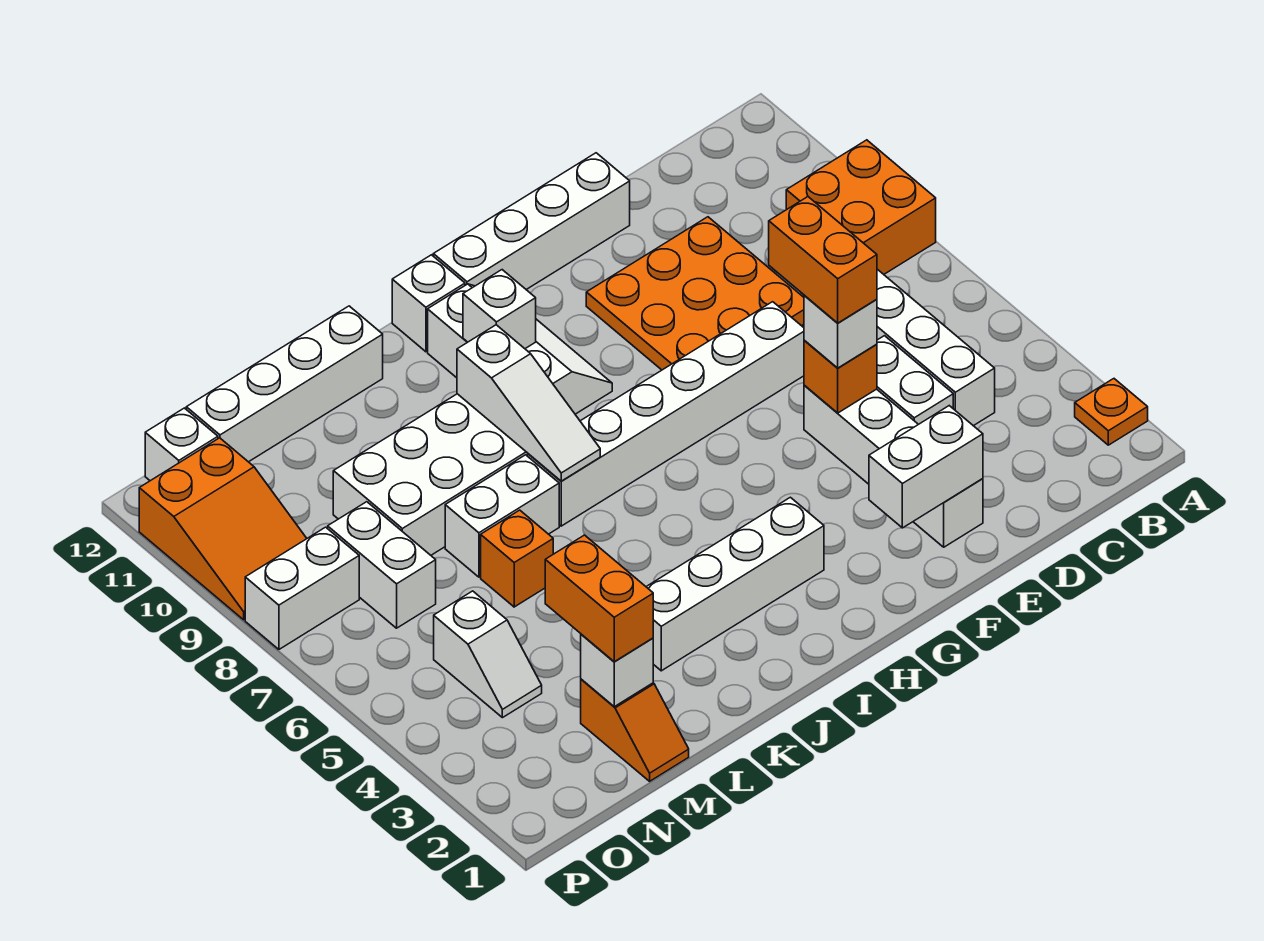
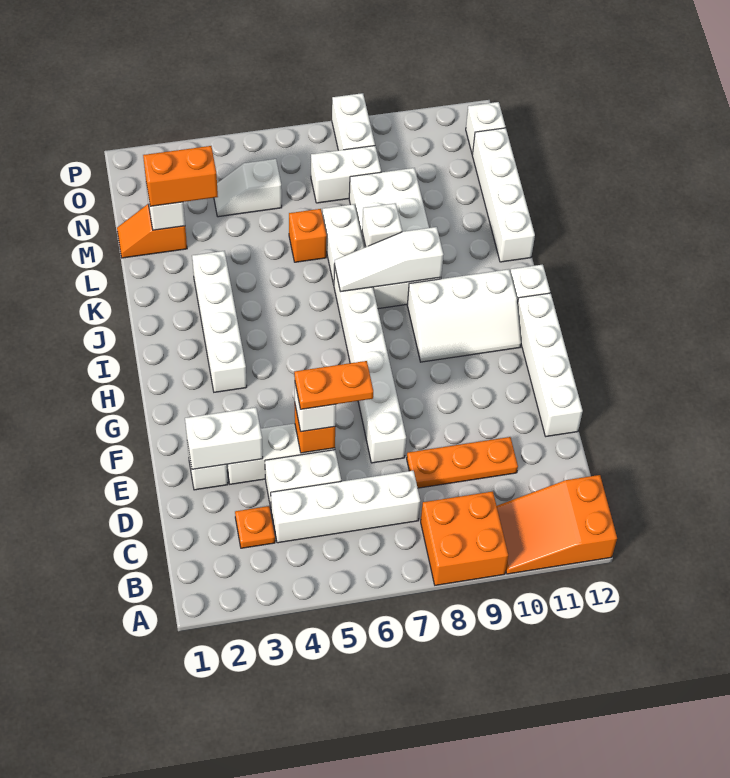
orange 1x1 plate [1075,379,1148,445] -> orange 1x1 plate moved to [235,506,275,548]
orange 3x3 plate [586,217,804,370] -> orange 1x3 plate [407,437,518,488]
white 1x2 brick [869,406,983,528] -> white 1x2 brick turned to [185,407,263,469]
orange 1x2 brick [769,197,877,323] -> orange 1x2 plate [294,361,373,409]
white 1x1 brick [463,270,536,349] -> white 1x1 brick moved to [362,203,402,247]
orange 2x3 slope [139,438,307,620] -> orange 2x3 slope moved to [497,475,617,574]

